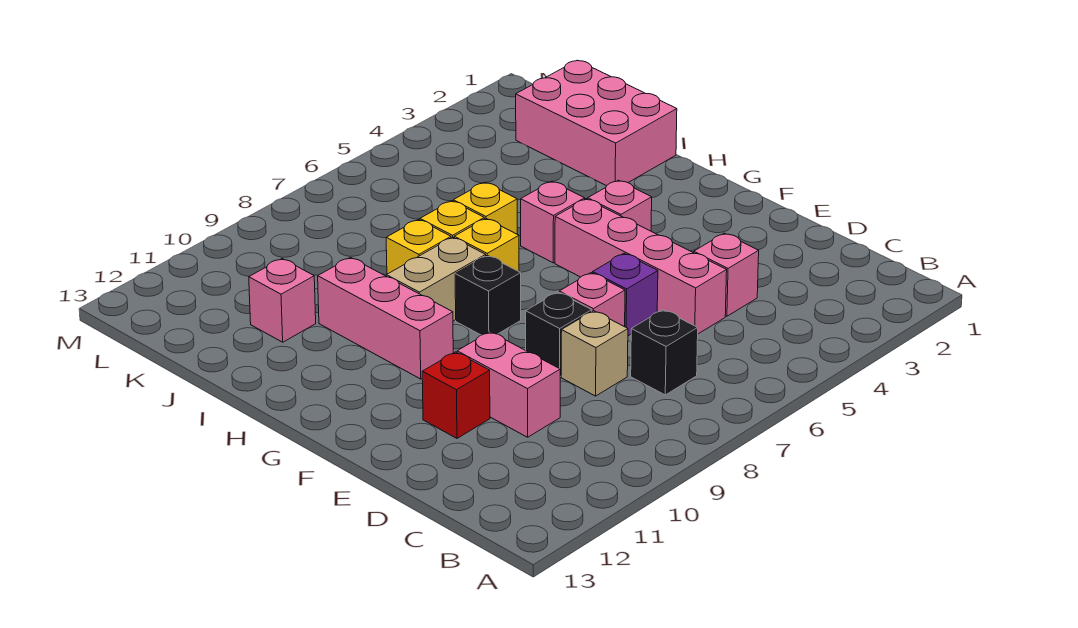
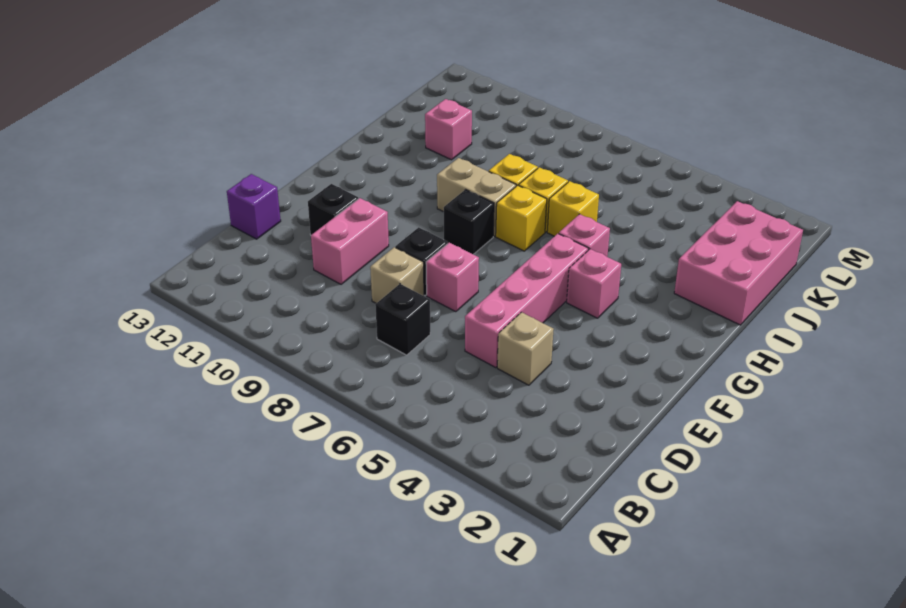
pink 1x1 brick [694,233,759,316] -> tan 1x1 brick [497,312,554,385]
purple 1x1 brick [593,253,658,336] -> purple 1x1 brick moved to [227,174,281,239]
red 1x1 brick [422,352,490,438] -> black 1x1 brick [308,184,359,235]
pink 1x3 brick [318,257,453,379] -> none

